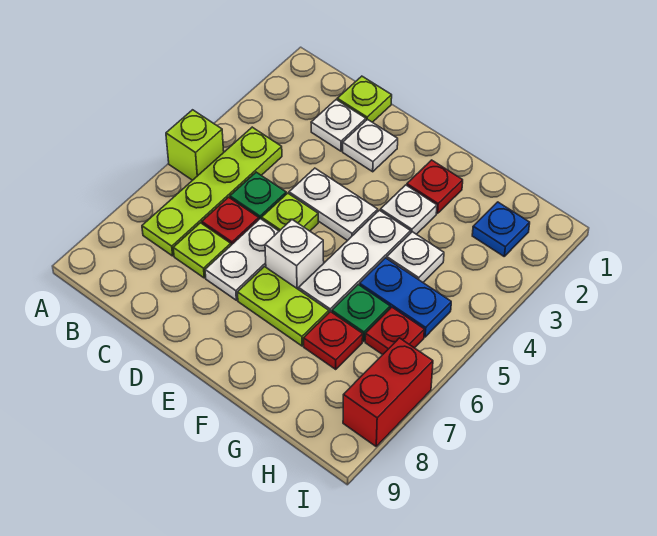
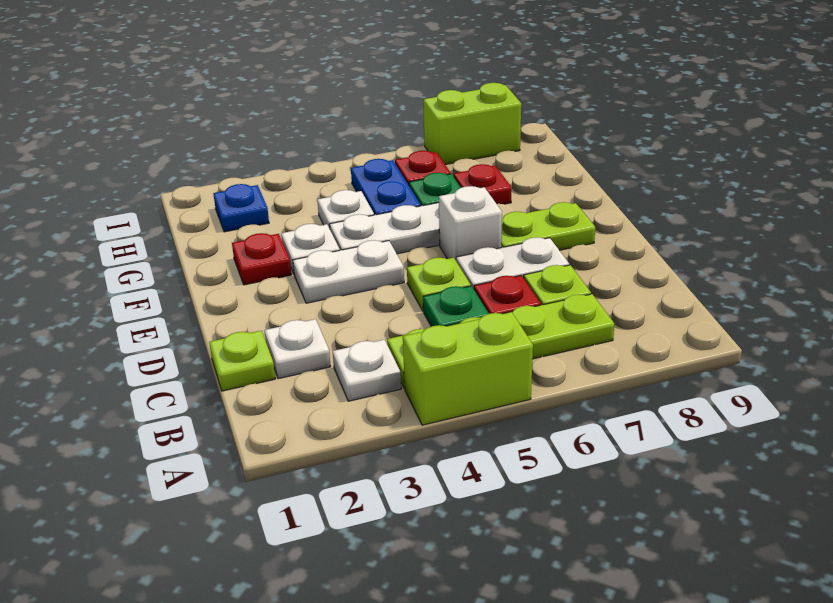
lime 1x1 brick [166,110,224,180] -> lime 1x2 brick [403,312,533,425]
white 1x1 plate [343,120,398,172] -> white 1x1 plate moved to [333,340,401,401]
white 1x2 plate [289,168,378,241] -> white 1x2 plate turned to [293,240,404,303]
lime 1x2 plate [237,267,329,346] -> lime 1x2 plate turned to [501,202,595,250]
red 1x2 brick [343,338,433,446] -> lime 1x2 brick [423,83,521,165]

